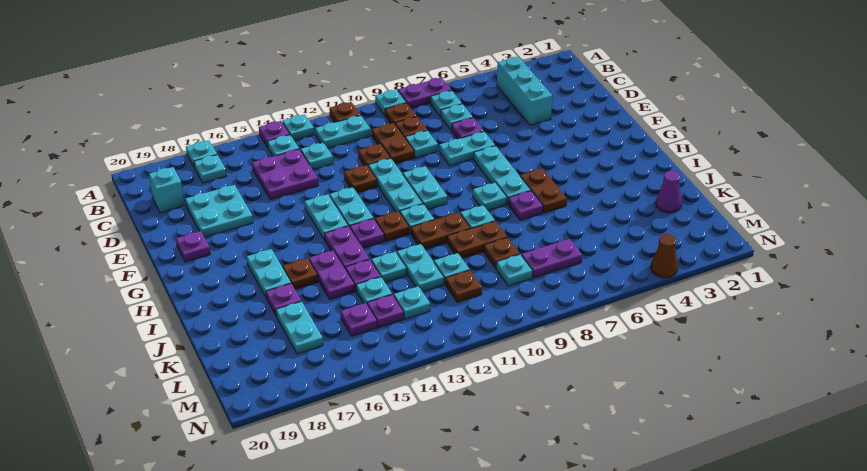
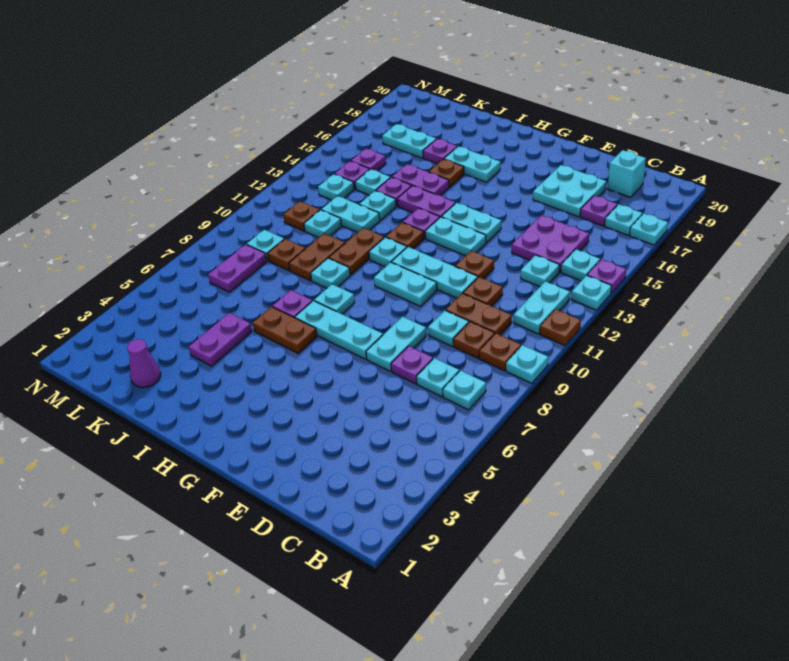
purple 1x2 plate [398,78,451,109] -> purple 1x2 plate moved to [189,313,252,366]
cyan 1x3 brick [497,57,552,125] -> none
purple 1x1 plate [176,231,210,262] -> purple 1x1 plate moved to [580,196,617,226]
brown 1x1 cone [651,234,678,278] -> none

